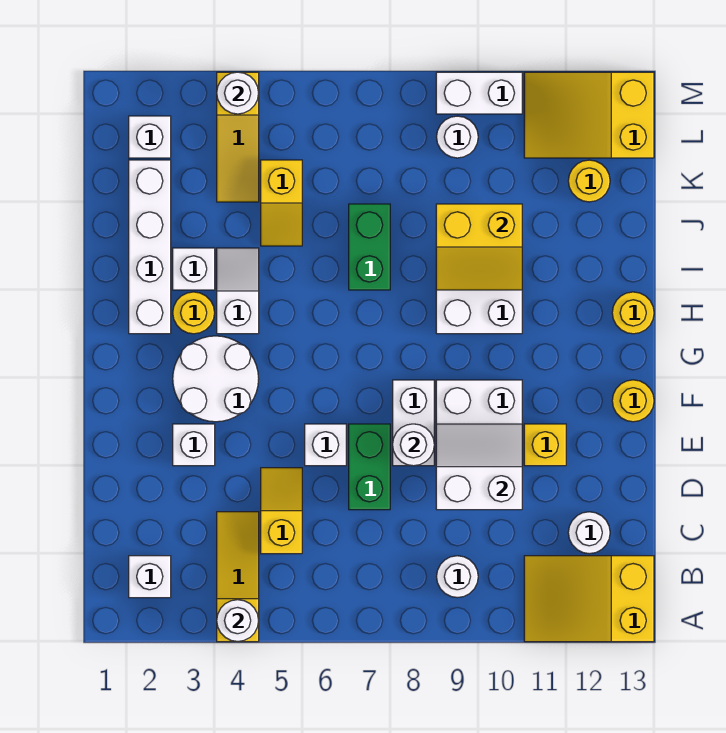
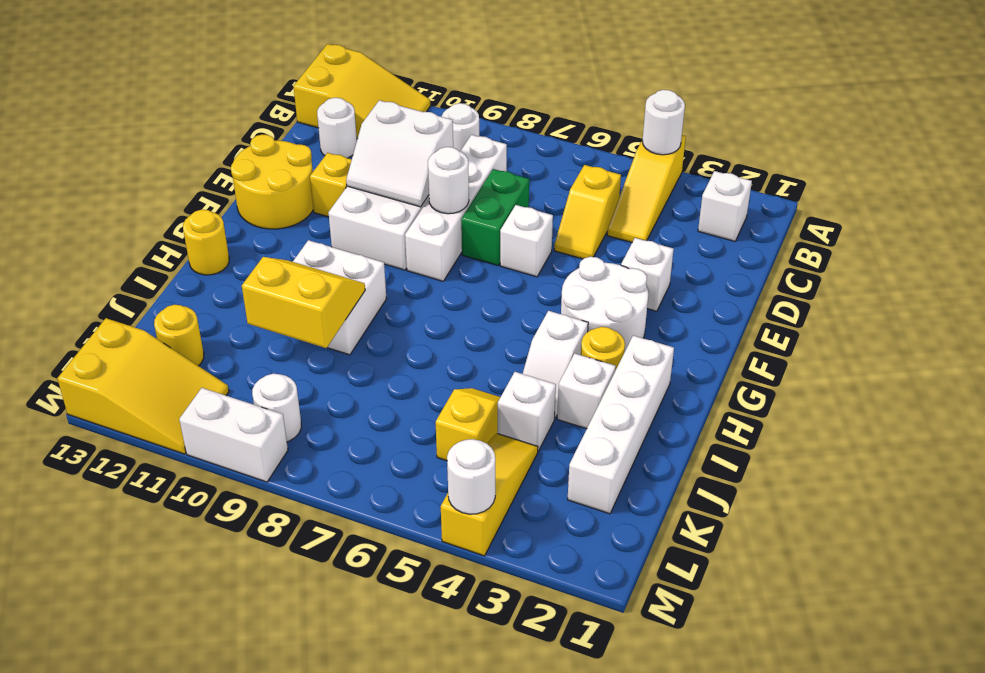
white 1x2 brick [393,380,434,466] -> white 1x4 brick [405,135,507,281]
yellow 1x1 round brick [612,380,654,422] -> yellow 2x2 round brick [231,134,313,229]
green 1x2 brick [349,204,390,290] -> none
white 1x1 brick [129,116,171,158] -> white 1x1 brick moved to [498,372,556,451]

